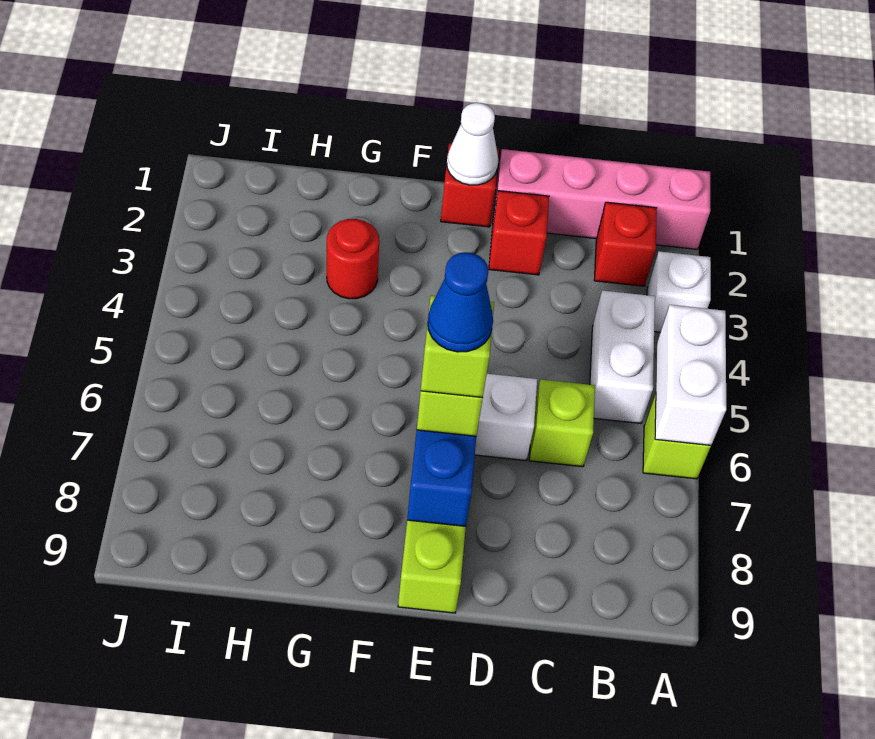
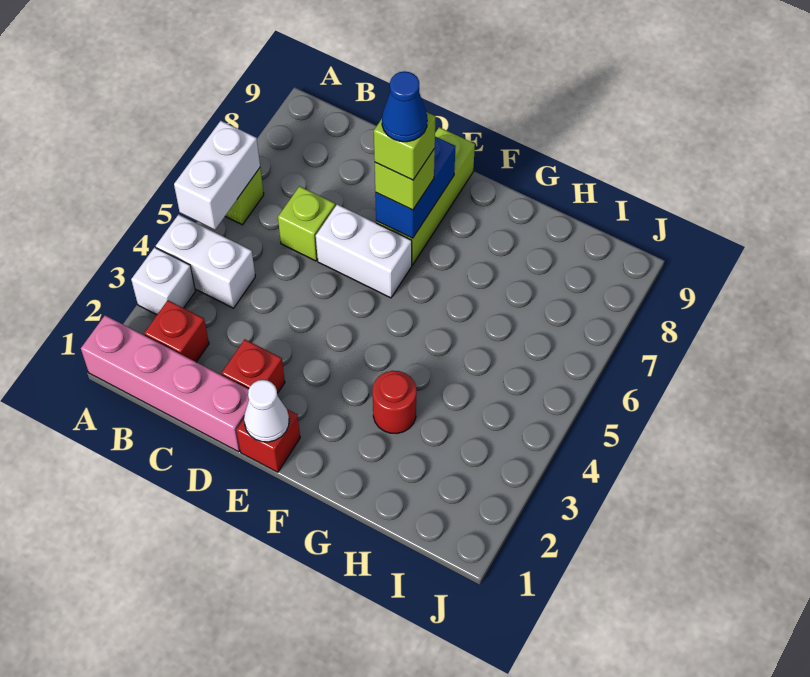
white 1x2 brick [590,290,655,423] -> white 1x2 brick turned to [156,214,255,308]

